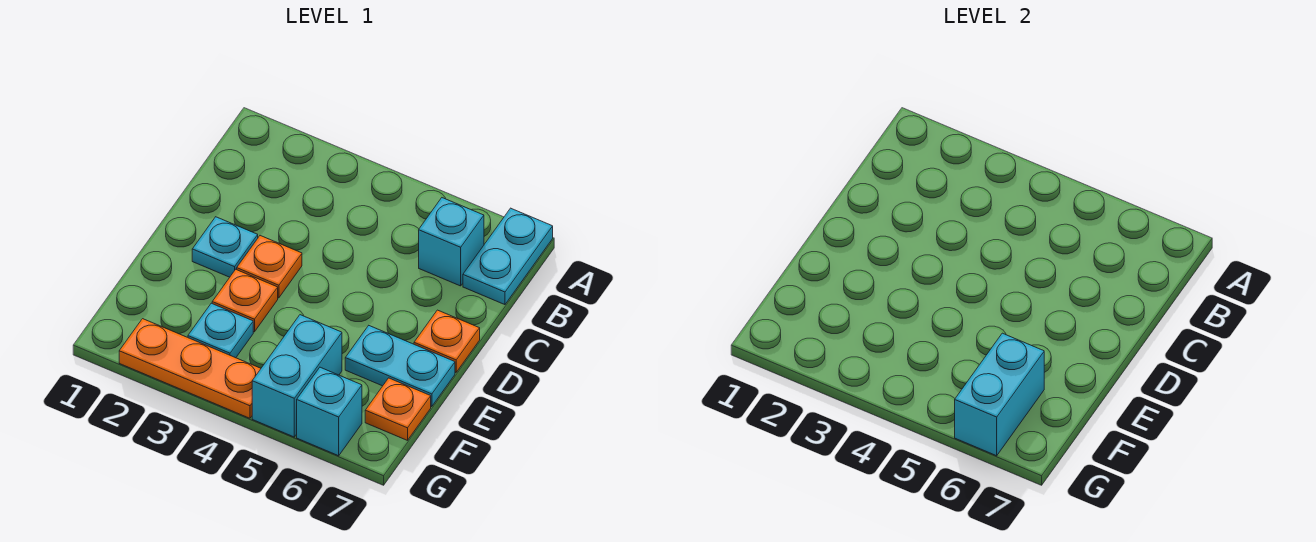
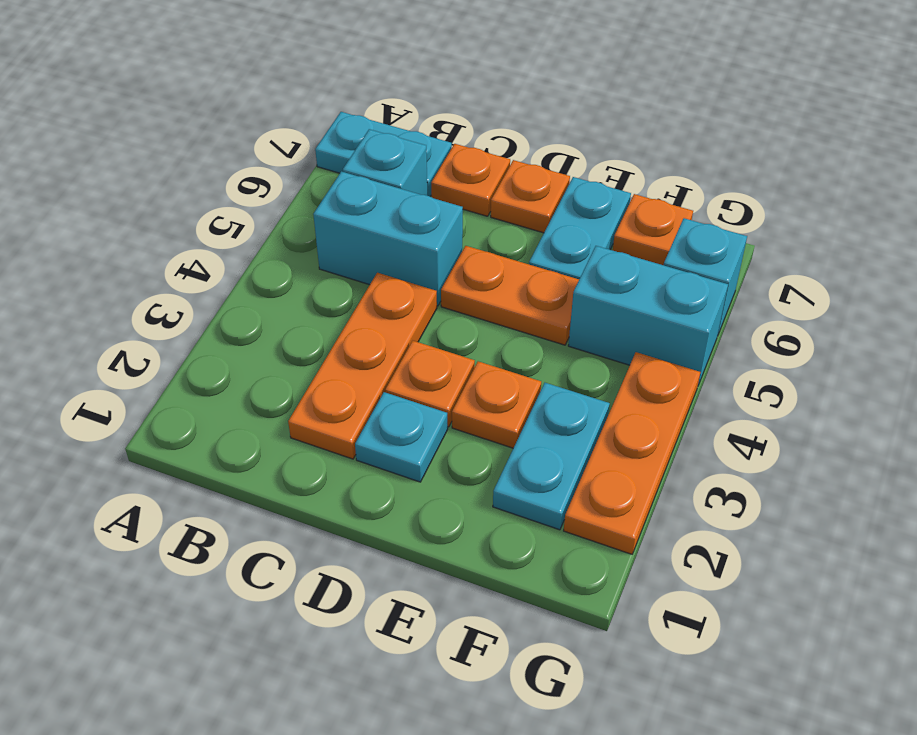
none -> orange 1x3 plate [288,273,437,459]
none -> orange 1x1 plate [431,144,510,216]
none -> orange 1x2 plate [441,246,579,345]
cyan 1x1 plate [188,303,253,358] -> cyan 1x2 plate [493,383,610,530]
cyan 1x2 brick [955,333,1044,456] -> cyan 1x2 brick moved to [313,171,463,306]

